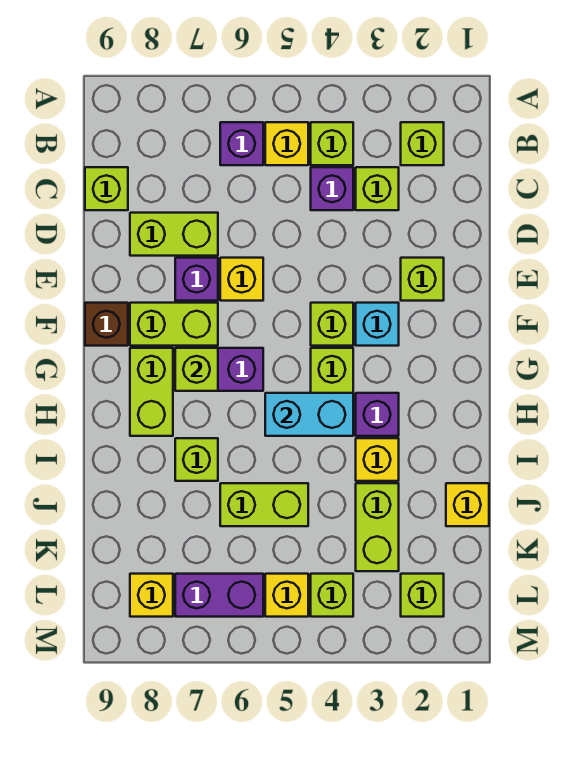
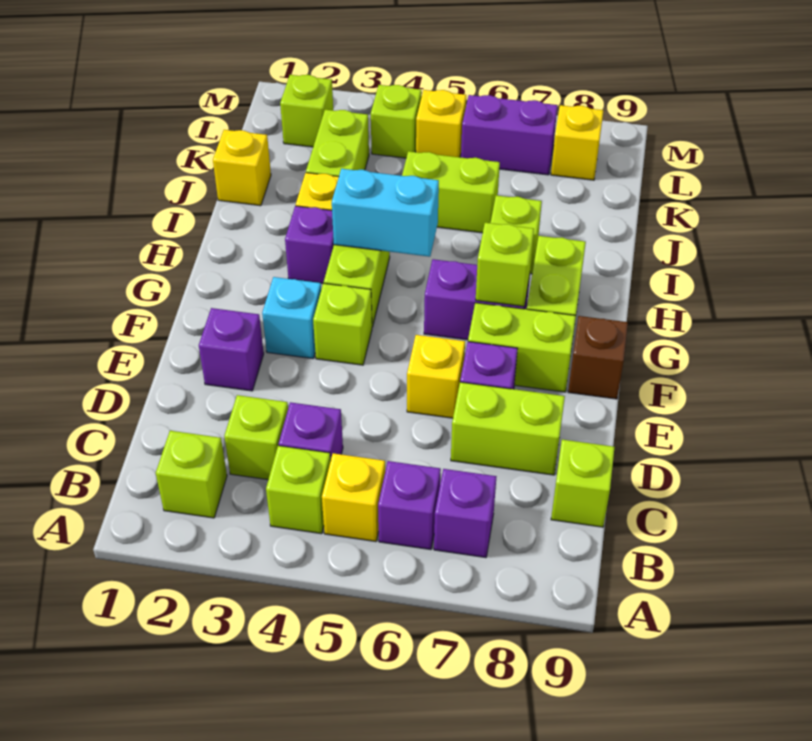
none -> purple 1x1 brick [434,469,497,558]
lime 1x1 brick [401,258,444,301] -> purple 1x1 brick [199,308,264,391]

